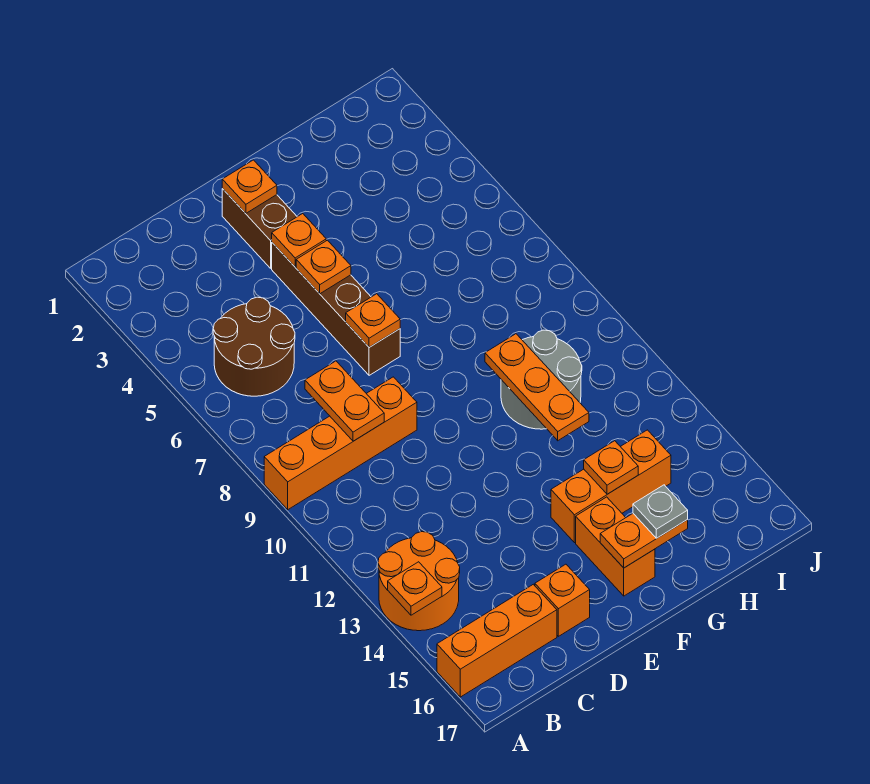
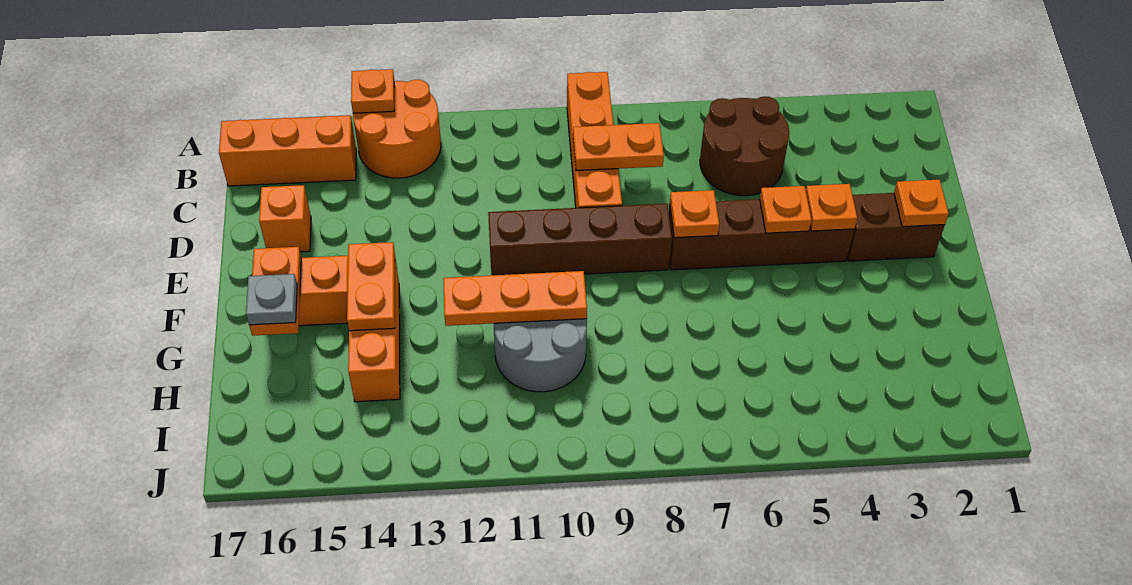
orange 1x3 brick [437,584,557,697] -> orange 1x3 brick turned to [219,115,356,186]
none -> brown 1x4 brick [488,204,672,275]
orange 1x1 plate [584,441,638,494] -> orange 1x2 plate [347,242,395,331]

